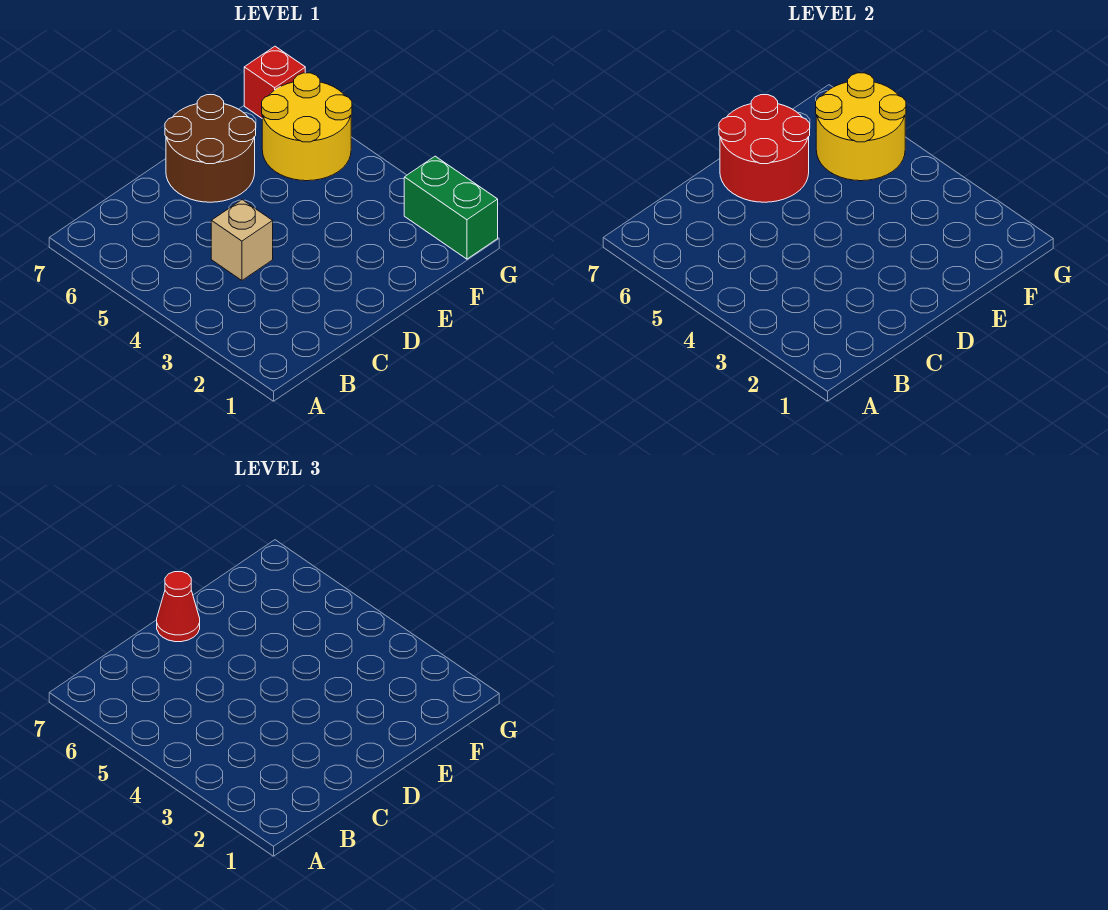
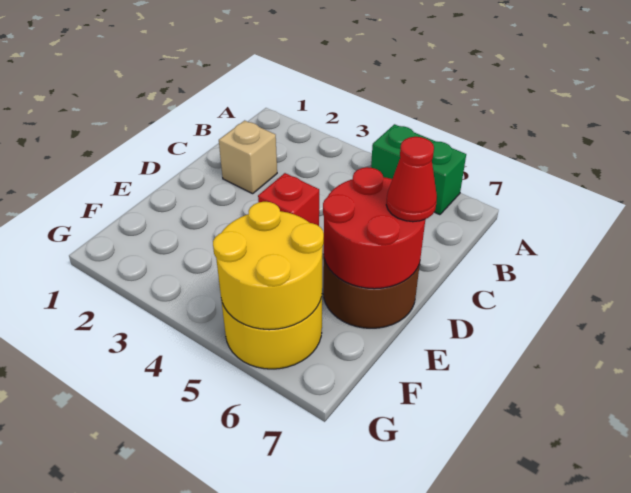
tan 1x1 brick [211,200,273,280] -> tan 1x1 brick moved to [219,120,277,194]
green 1x2 brick [404,156,498,259] -> green 1x2 brick moved to [371,124,466,215]
red 1x1 brick [244,46,305,118] -> red 1x1 brick moved to [258,173,319,226]

